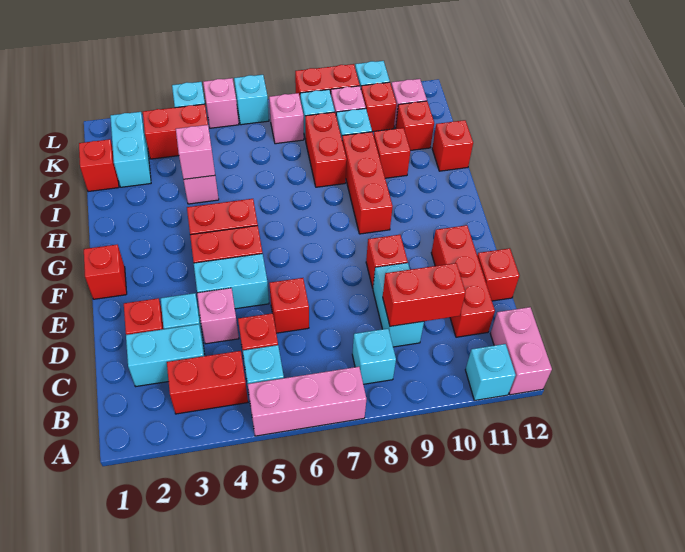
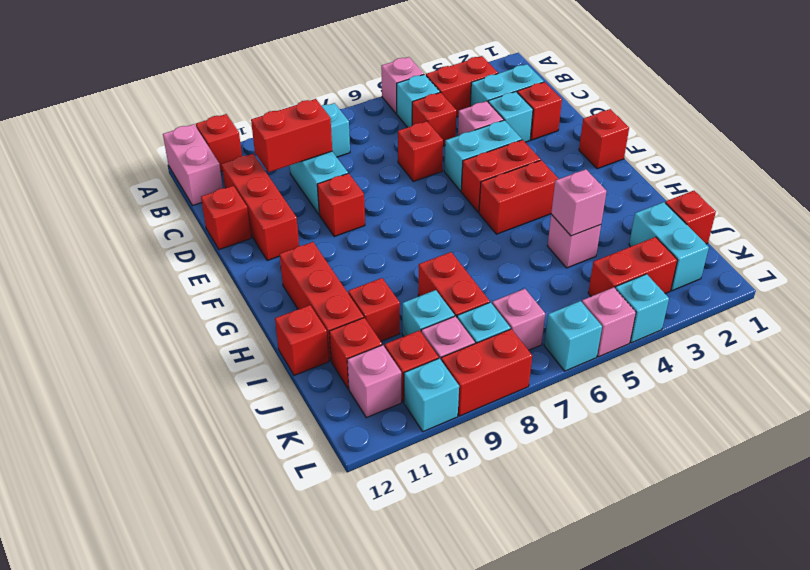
pink 1x3 brick [248,367,367,436] -> pink 1x1 brick [381,57,424,114]
cyan 1x1 brick [465,344,516,401] -> red 1x1 brick [196,114,242,171]
red 1x3 brick [342,132,393,234] -> red 1x3 brick moved to [280,242,364,361]

